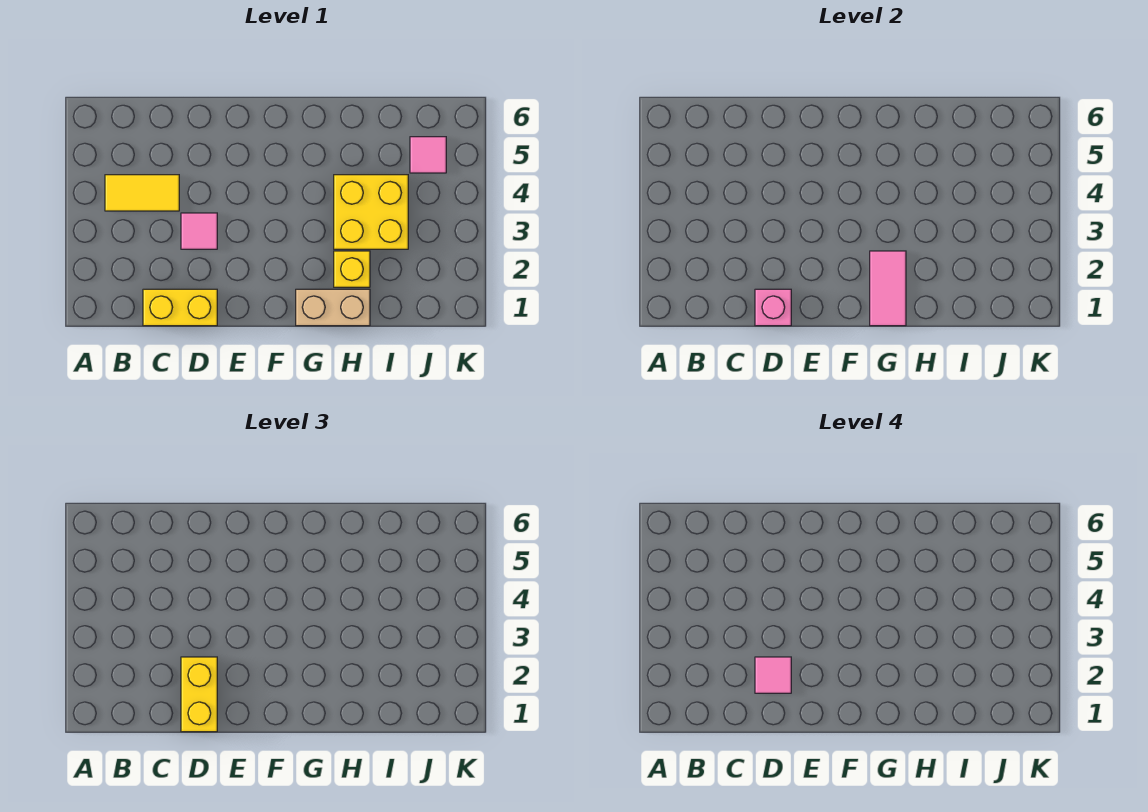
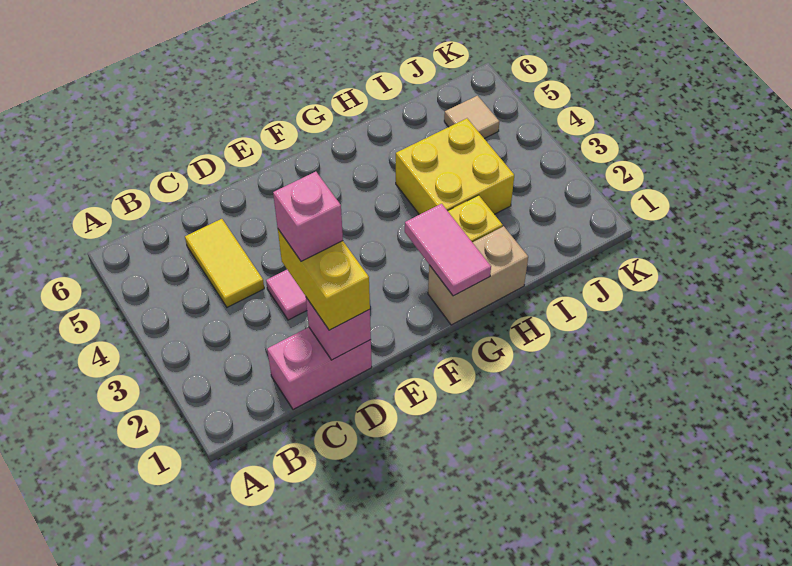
yellow 1x2 tile [105,175,179,211] -> yellow 1x2 tile turned to [185,219,264,307]
yellow 1x2 brick [143,289,217,326] -> pink 1x2 brick [267,327,372,410]
pink 1x1 tile [755,657,791,693] -> pink 1x1 brick [273,172,343,261]
pink 1x1 tile [410,137,446,173] -> tan 1x1 tile [444,96,499,139]

